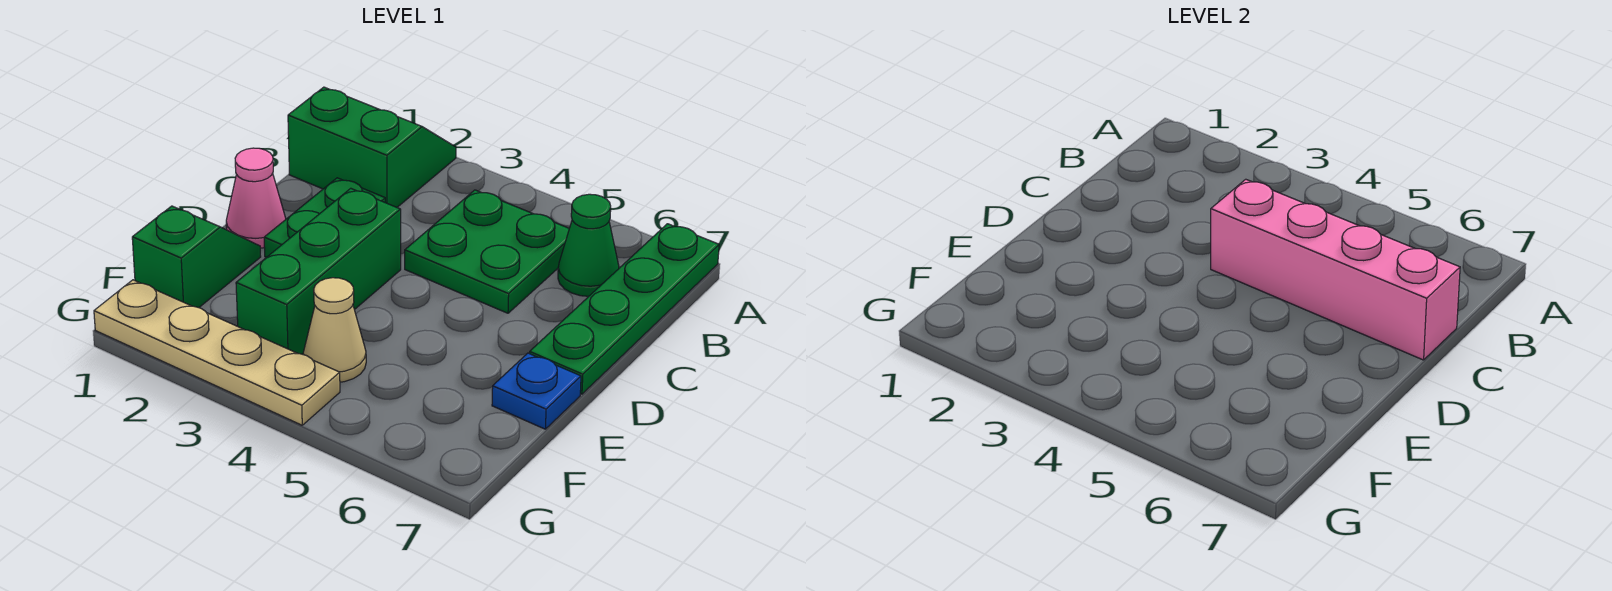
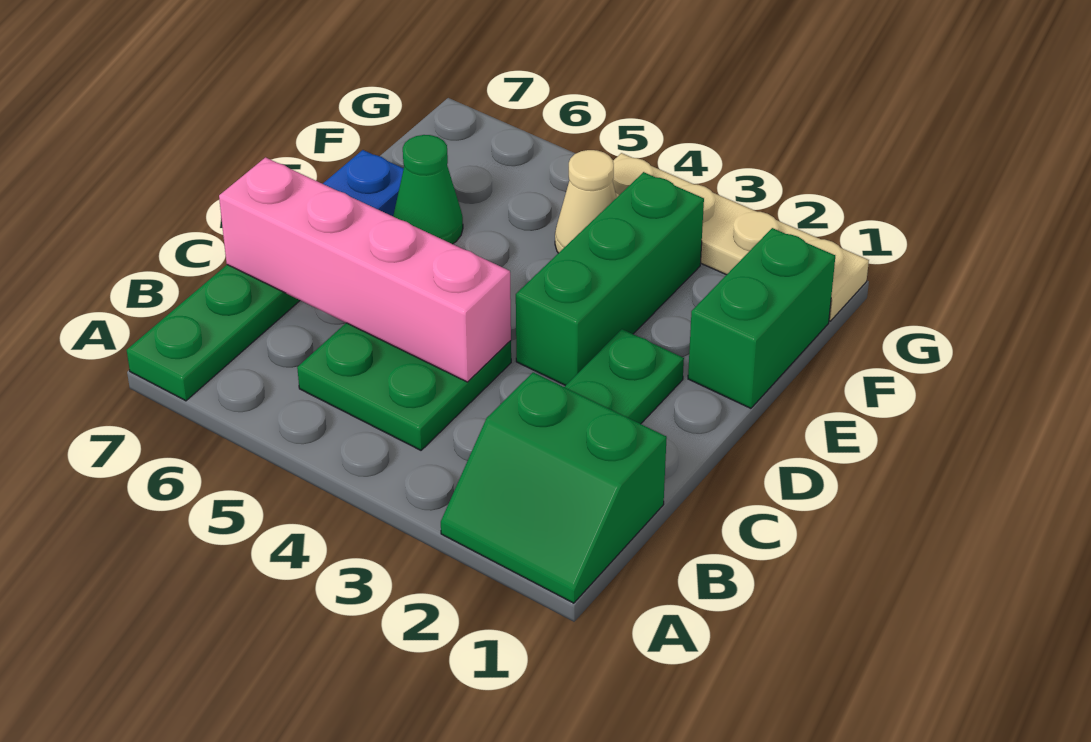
green 1x1 cone [558,194,619,296] -> green 1x1 cone moved to [393,135,463,244]
pink 1x1 cone [226,148,286,248] -> none
green 1x2 slope [132,206,261,308] -> green 1x2 brick [688,228,835,408]

